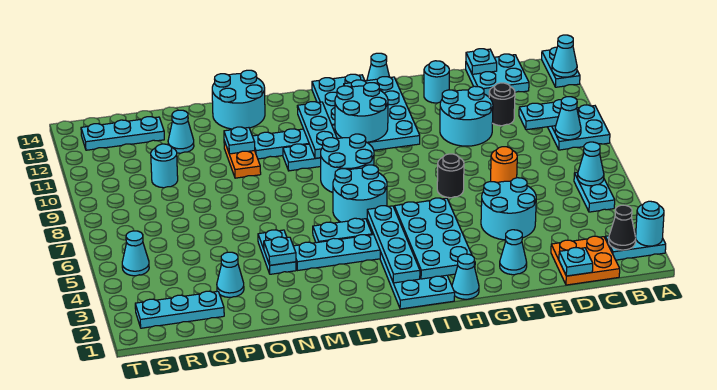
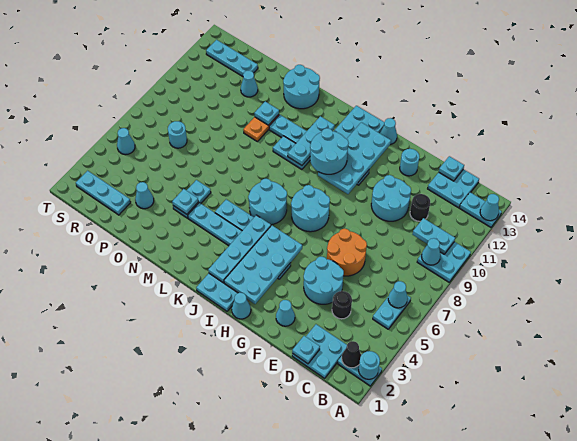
cyan 1x2 plate [542,47,580,87] -> cyan 1x2 plate turned to [460,192,502,227]
orange 2x2 plate [551,236,620,285] -> cyan 2x2 plate [292,324,347,378]
orange 1x1 round brick [491,147,517,183] -> orange 2x2 round brick [327,229,367,276]
black 1x1 round brick [437,154,464,198] -> black 1x1 round brick moved to [332,291,352,319]
cyan 2x2 round brick [321,134,374,193] -> cyan 2x2 round brick moved to [291,185,330,232]
cyan 1x1 round brick [151,144,178,188] -> cyan 1x1 round brick moved to [168,121,187,148]

